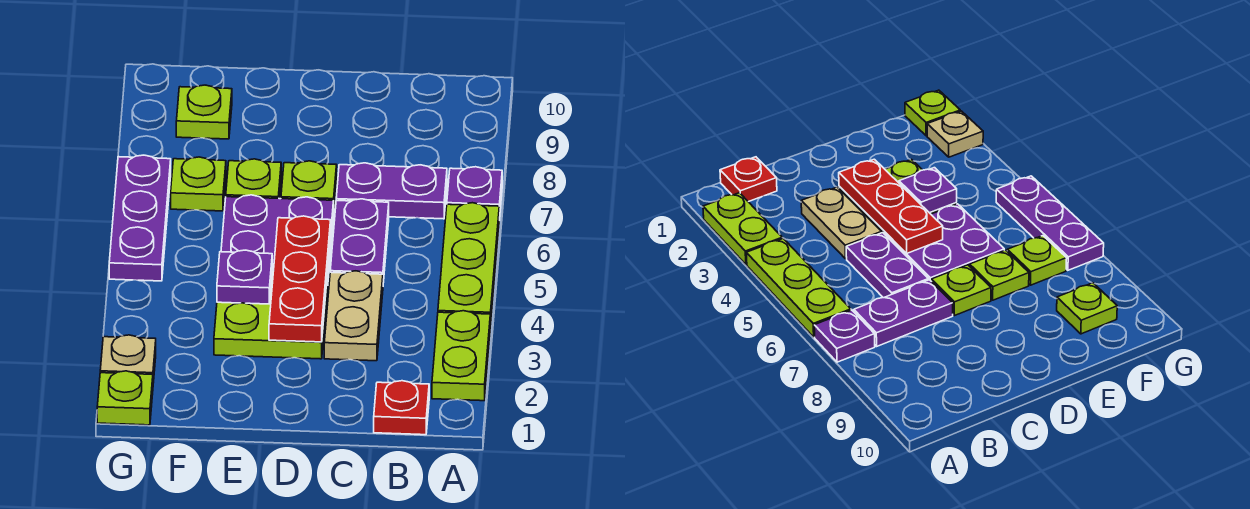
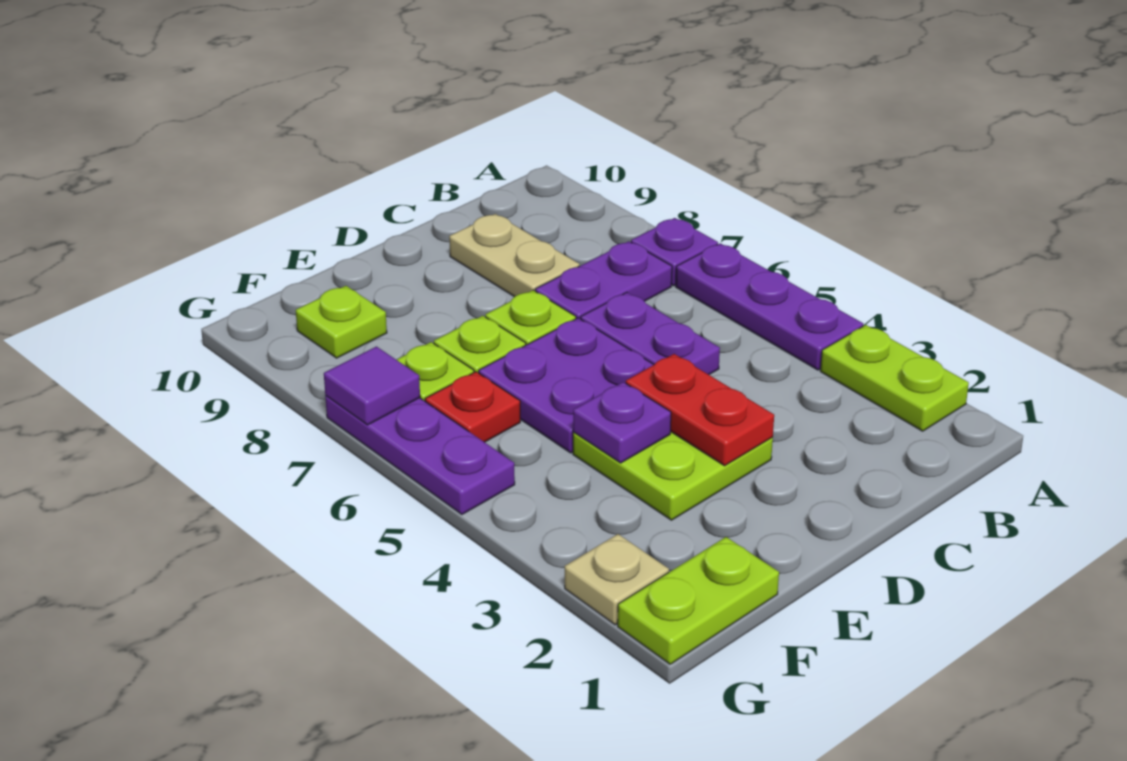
lime 1x3 plate [438,203,499,328] -> purple 1x3 plate [676,243,863,370]
red 1x1 plate [374,381,429,435] -> red 1x1 plate moved to [425,372,520,442]
tan 1x2 plate [324,271,383,361] -> tan 1x2 plate moved to [449,214,580,297]
red 1x3 plate [269,216,331,342] -> red 1x2 plate [626,354,774,466]
lime 1x1 plate [97,371,153,425] -> lime 1x2 plate [618,537,779,664]
none -> purple 1x1 tile [324,347,420,425]

